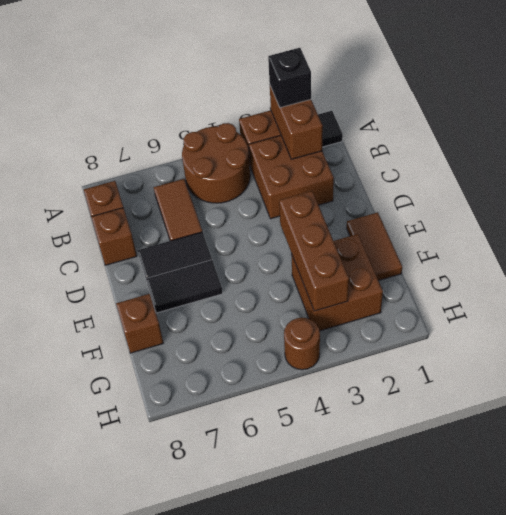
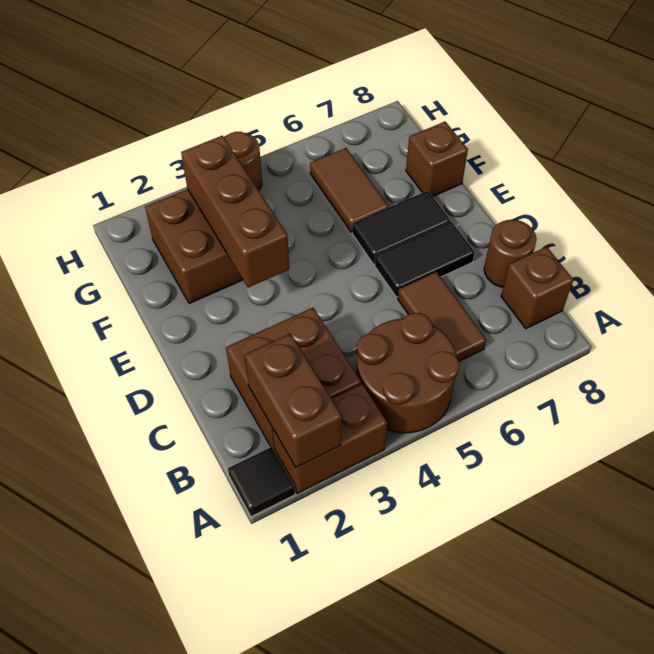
black 1x1 brick [268,48,311,108] -> none
brown 1x1 brick [91,208,137,265] -> brown 1x1 round brick [484,220,537,287]
brown 1x2 tile [347,212,402,281] -> brown 1x2 tile moved to [310,148,389,232]

